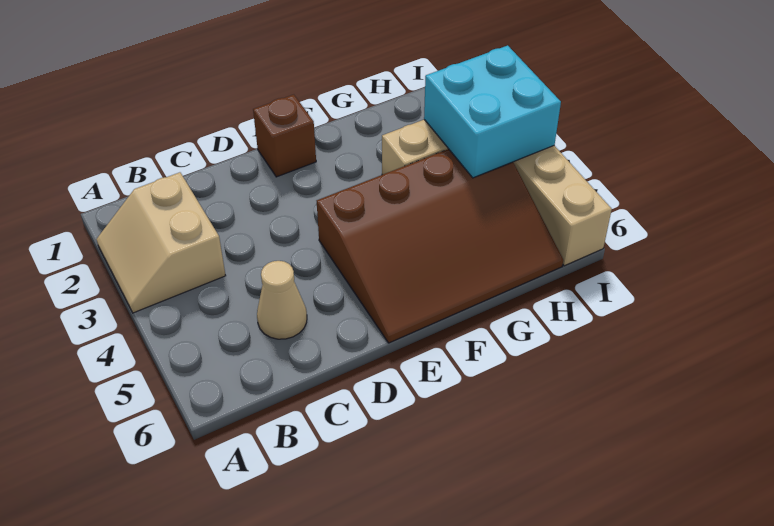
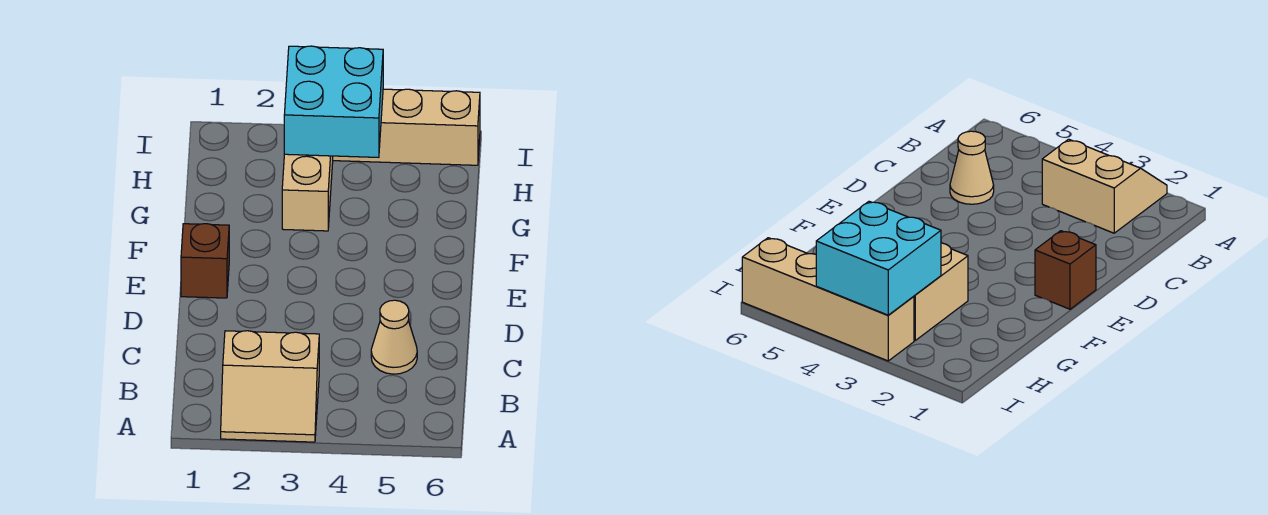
brown 3x4 slope [317,149,563,343] -> none

